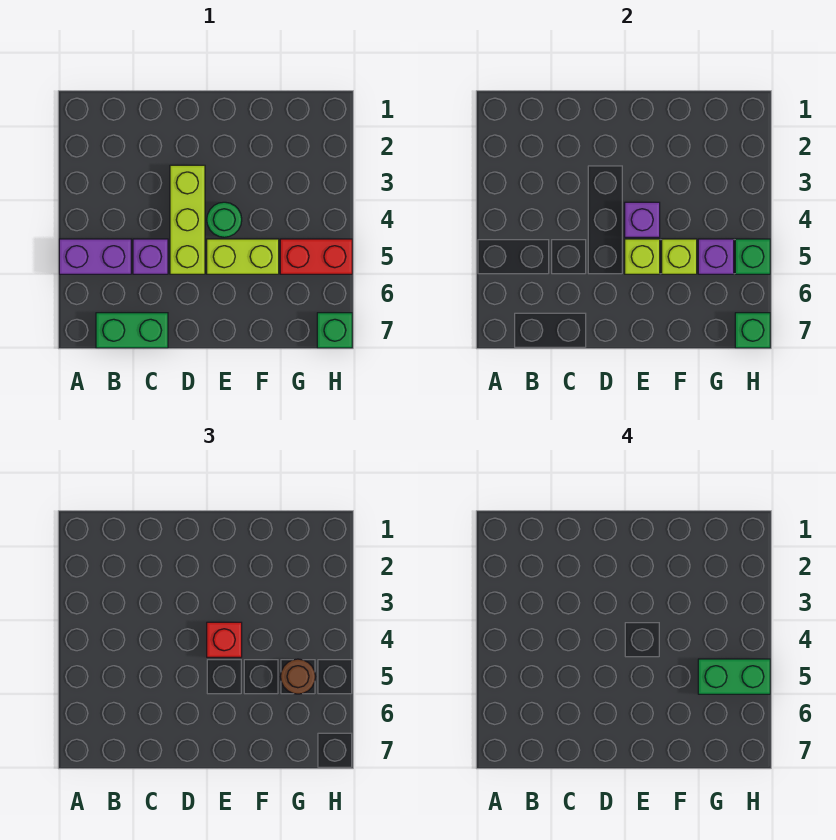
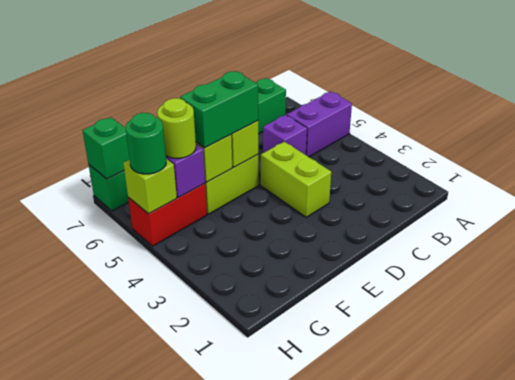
lime 1x3 brick [170,165,205,274] -> lime 1x2 brick [261,142,331,217]
green 1x1 round brick [207,202,242,237] -> green 1x1 round brick moved to [125,113,166,174]
purple 1x1 brick [625,202,660,237] -> none
red 1x1 brick [207,622,242,657] -> none
brown 1x1 round brick [280,659,316,694] -> lime 1x1 round brick [157,98,196,158]
green 1x2 brick [698,659,770,694] -> green 1x2 brick moved to [180,71,258,148]
green 1x1 brick [735,239,770,274] -> lime 1x1 brick [123,159,177,214]

